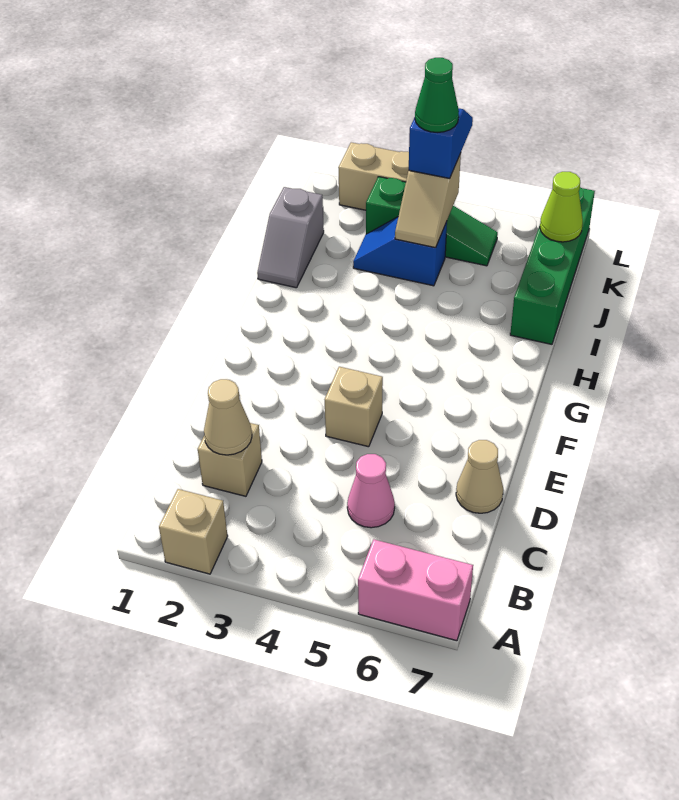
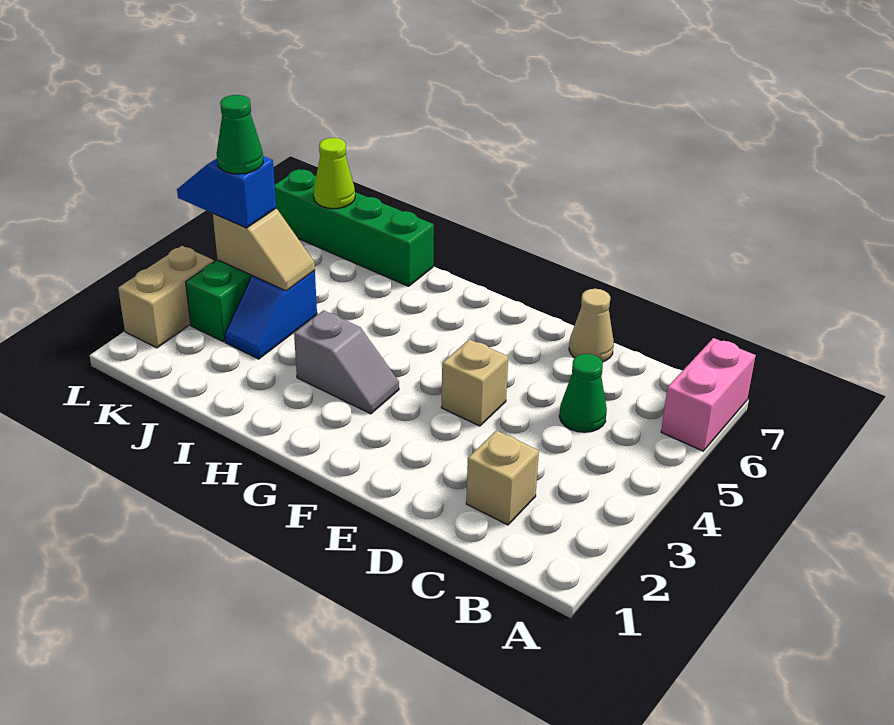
tan 1x1 brick [159,489,228,574] -> none
tan 1x1 cone [204,379,252,455] -> none
pink 1x1 cone [347,454,395,528] -> green 1x1 cone [559,354,607,432]
grey 1x2 slope [257,187,324,288] -> grey 1x2 slope moved to [294,310,399,414]

